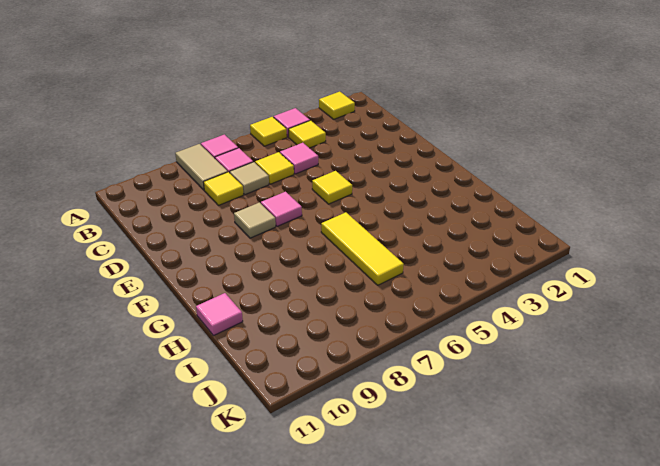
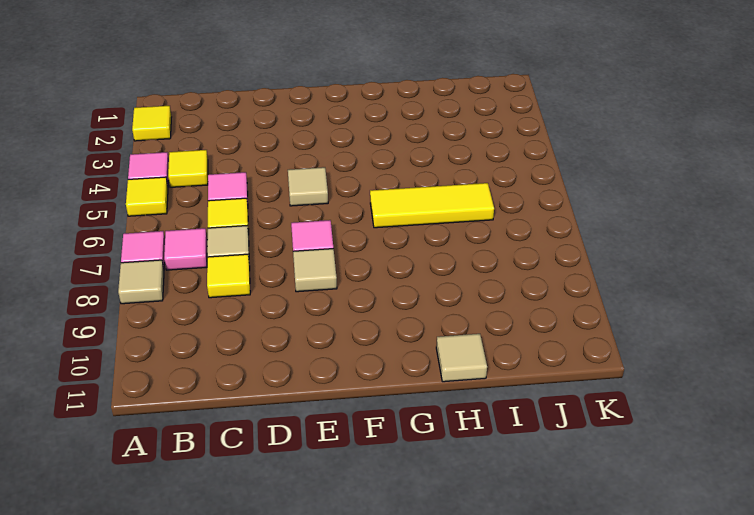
tan 1x2 tile [175,144,228,190] -> tan 1x1 tile [118,260,164,304]
yellow 1x1 tile [312,171,352,204] -> tan 1x1 tile [288,167,328,206]
pink 1x1 tile [196,293,243,336] -> tan 1x1 tile [436,334,487,382]

